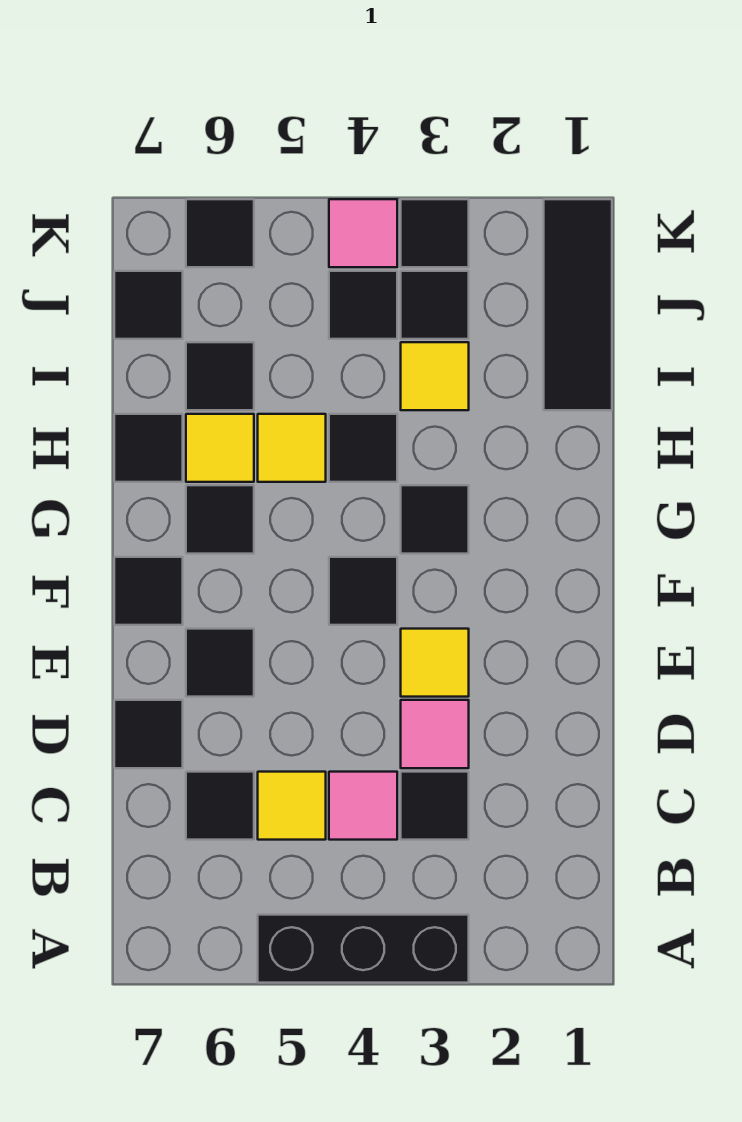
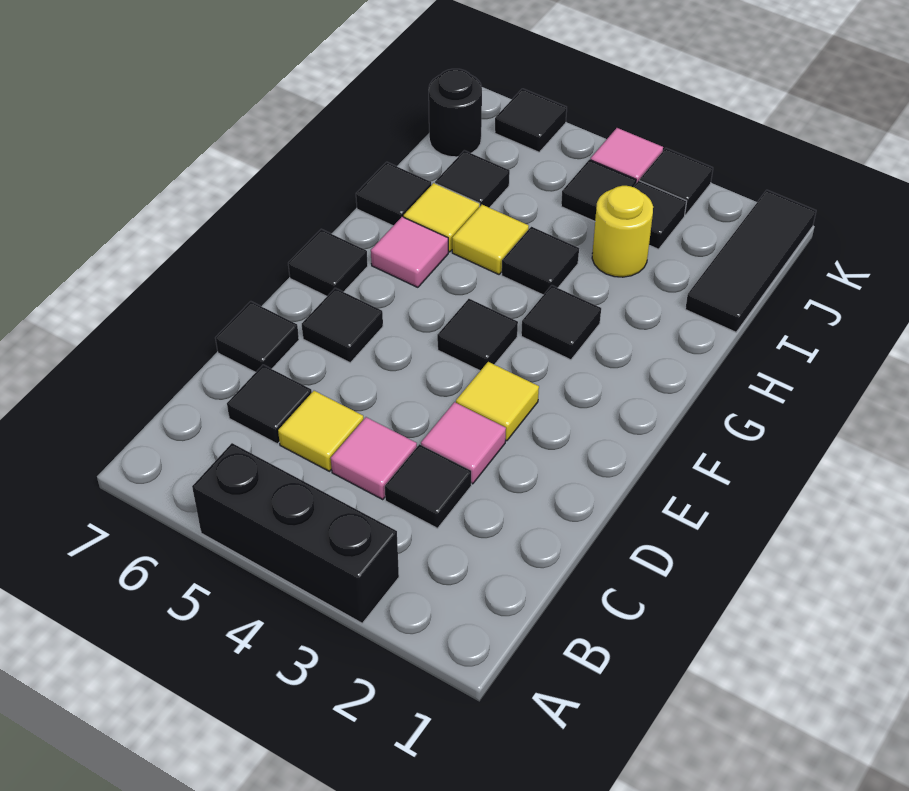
black 1x1 tile [186,485,254,554] -> pink 1x1 tile [371,217,448,287]
yellow 1x1 tile [401,342,469,410] -> yellow 1x1 round brick [592,186,653,277]
black 1x1 tile [114,271,183,339] -> black 1x1 round brick [429,69,482,157]

